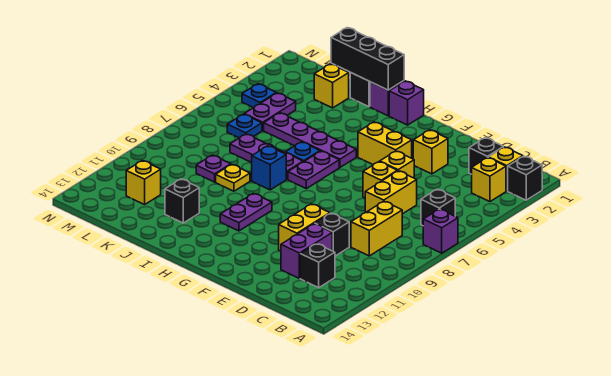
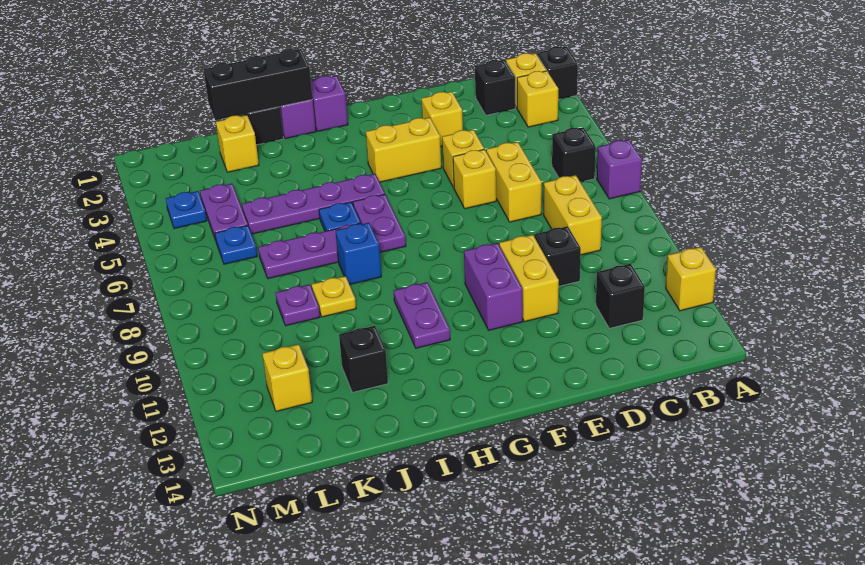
none -> yellow 1x1 brick [666,247,716,311]
purple 1x2 brick [281,224,332,278] -> purple 1x2 brick moved to [464,243,523,330]

